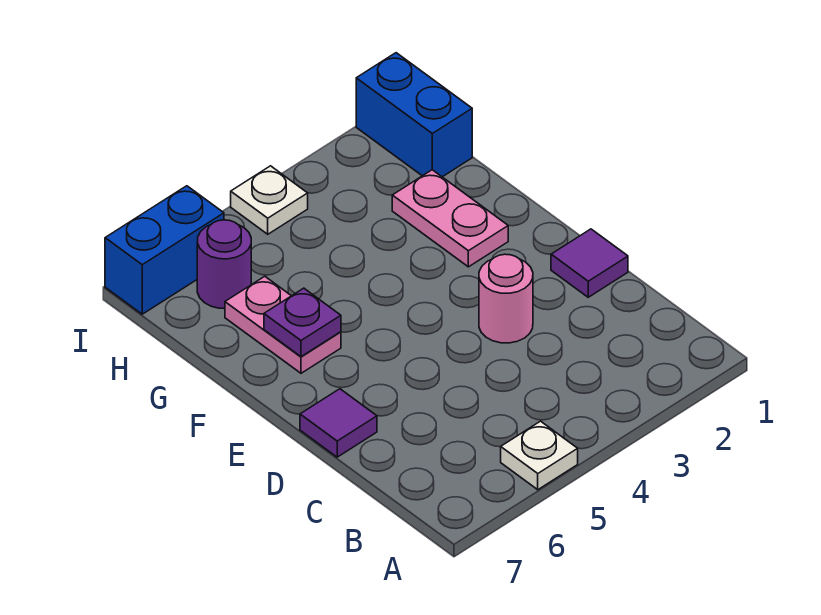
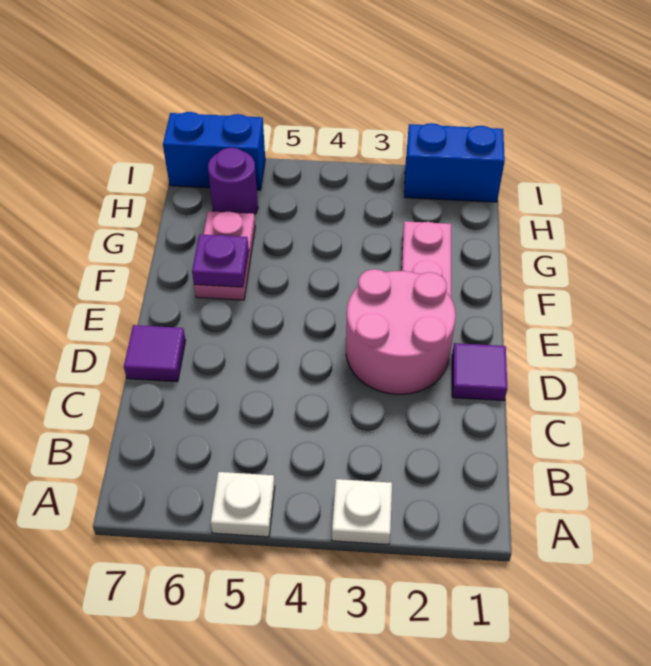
pink 1x1 round brick [479,254,533,343] -> pink 2x2 round brick [346,269,456,394]
blue 1x2 brick [356,53,472,177] -> blue 1x2 brick turned to [404,123,505,202]
white 1x1 plate [231,166,308,234] -> white 1x1 plate moved to [332,479,392,545]

